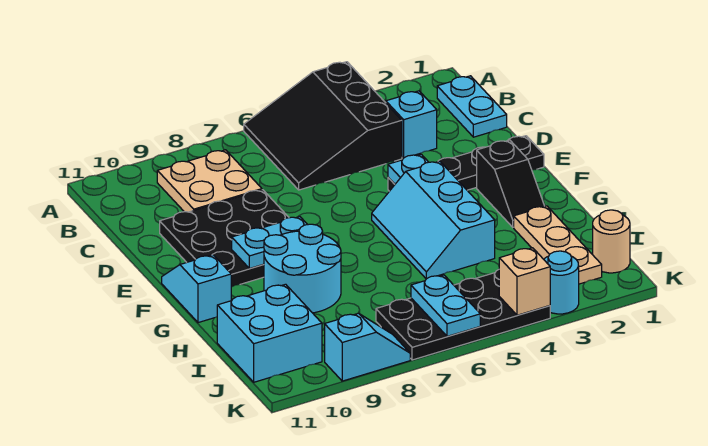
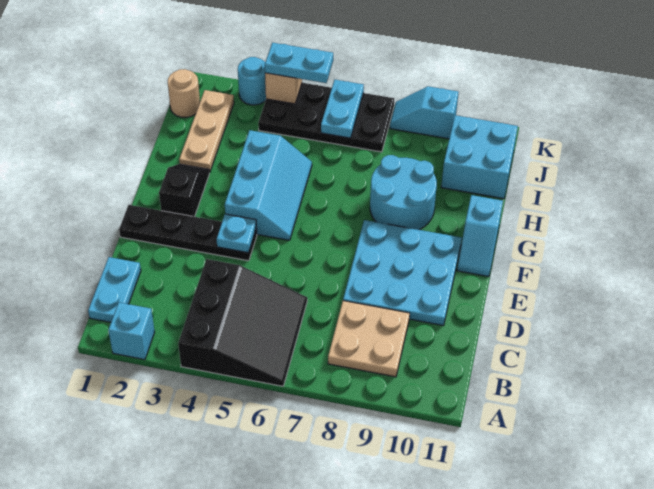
cyan 1x1 brick [386,91,437,158] -> cyan 1x1 brick moved to [108,302,155,360]
black 3x3 plate [160,190,289,287] -> cyan 3x3 plate [343,220,462,326]
cyan 1x2 plate [232,217,307,269] -> cyan 1x2 plate moved to [265,43,333,83]

